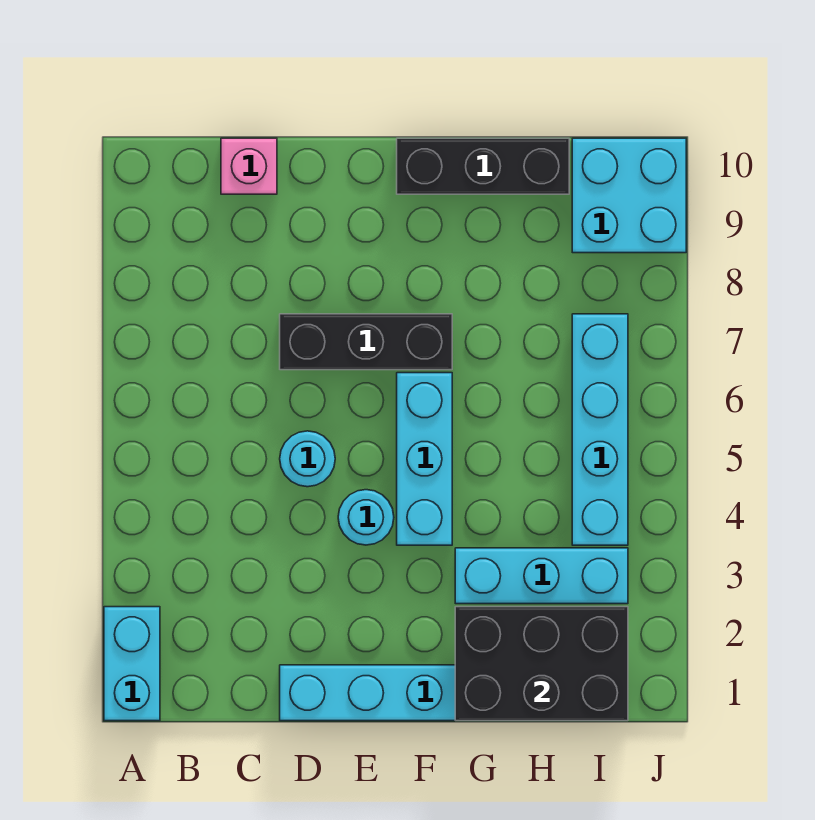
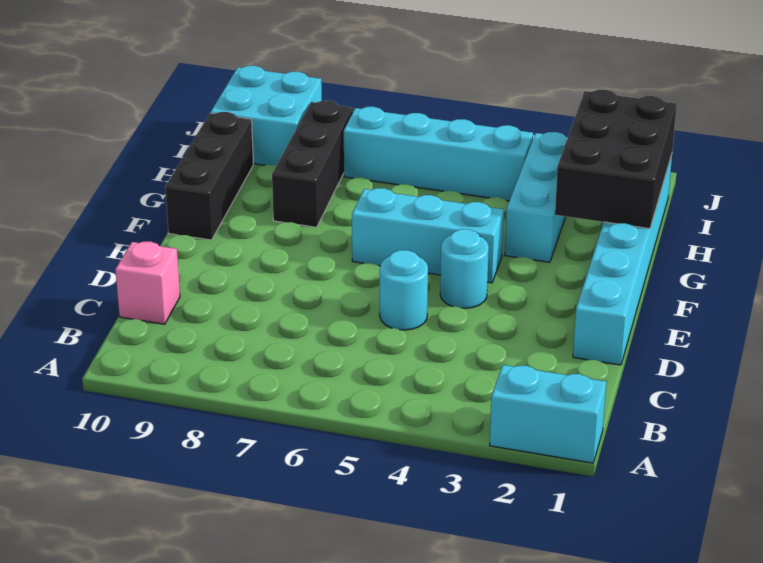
black 1x3 brick [280,314,452,370] -> black 1x3 brick moved to [272,101,353,227]

